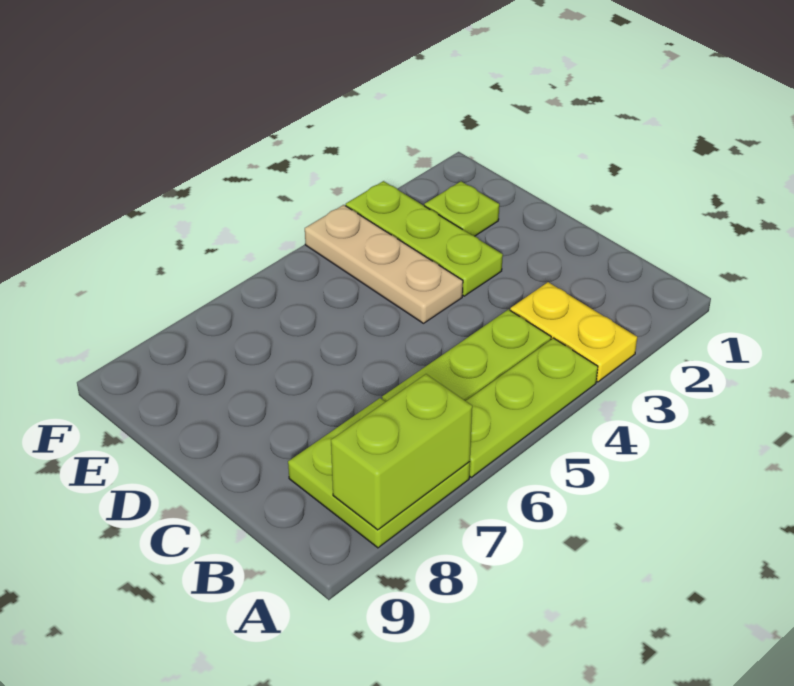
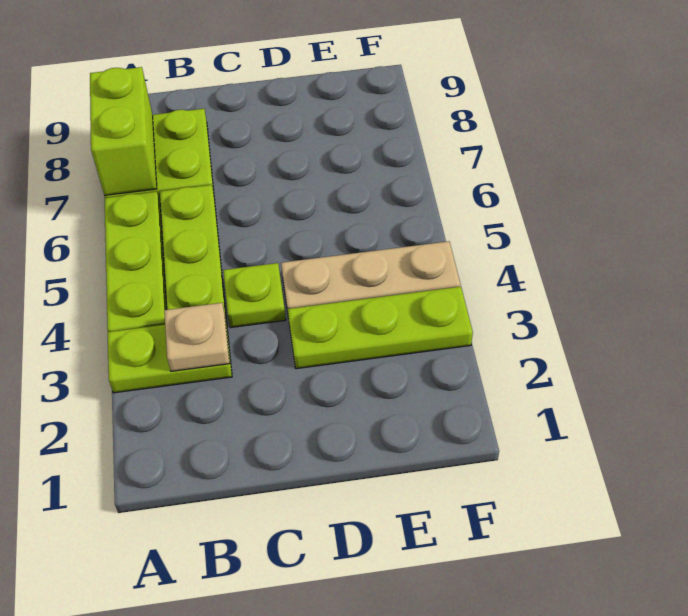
yellow 1x2 plate [510,282,637,382] -> lime 1x2 plate [108,319,232,393]
none -> tan 1x1 plate [164,303,230,371]
lime 1x1 plate [424,181,499,236] -> lime 1x1 plate moved to [223,263,286,328]

